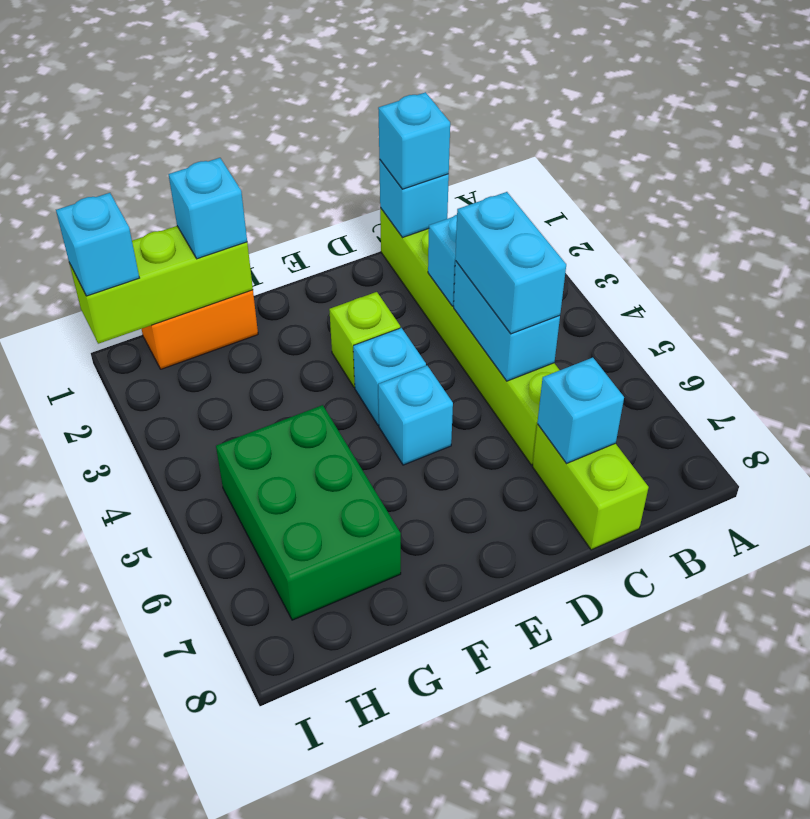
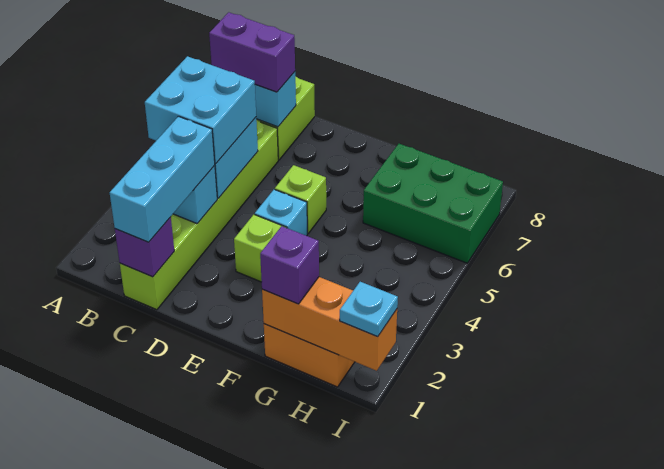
none -> purple 1x2 brick [209,12,295,92]
cyan 1x1 brick [379,159,449,238] -> purple 1x1 brick [115,217,174,277]
cyan 1x1 brick [378,92,450,189] -> cyan 1x3 brick [110,116,215,242]
cyan 1x2 brick [455,192,566,334] -> cyan 2x2 brick [145,56,256,164]
cyan 1x1 brick [378,366,453,465] -> lime 1x1 brick [275,165,326,233]
lime 1x3 brick [69,226,253,344] -> orange 1x3 brick [262,277,397,371]
cyan 1x1 brick [169,158,247,259] -> purple 1x1 brick [260,226,319,304]
green 2x3 brick [216,405,401,620] -> green 2x3 brick turned to [363,144,503,263]
cyan 1x1 brick [56,193,139,296] -> cyan 1x1 plate [340,282,398,337]

